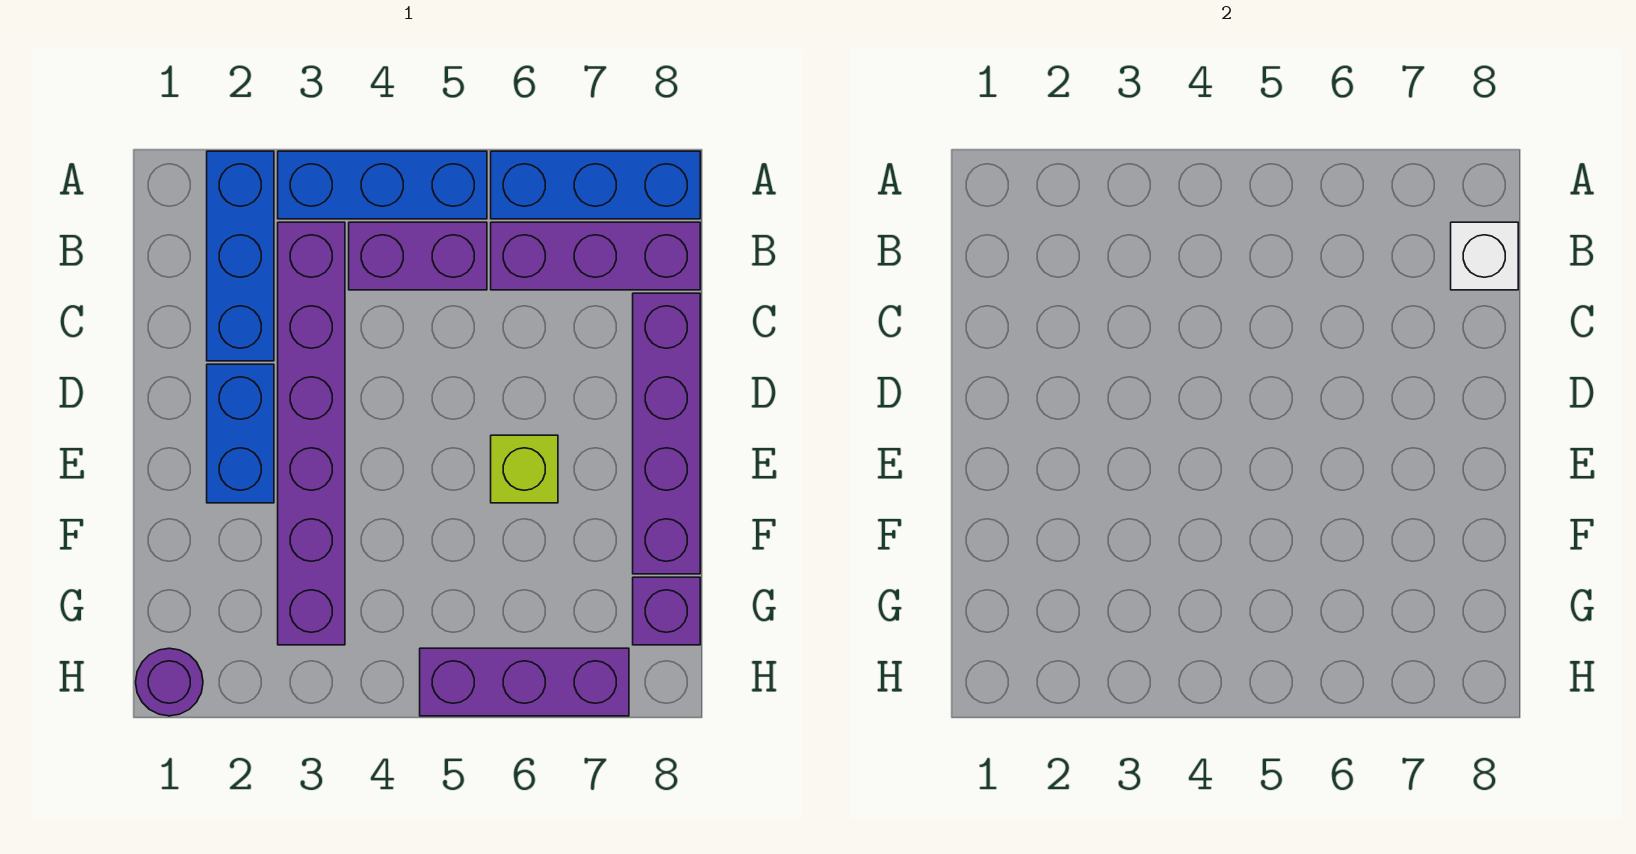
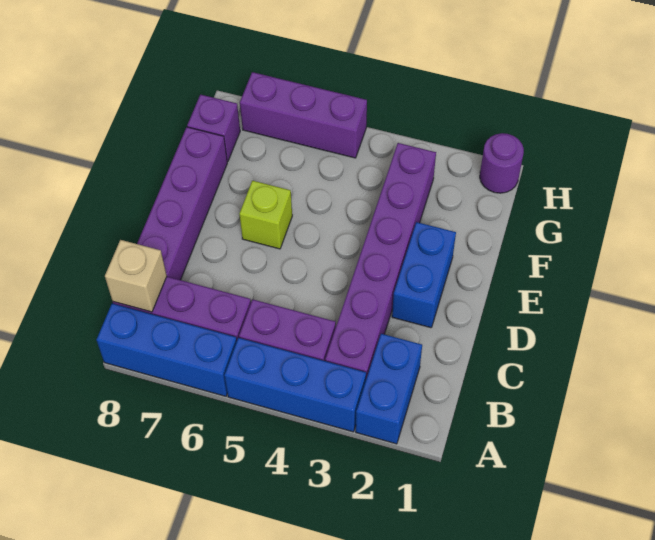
blue 1x3 brick [207,151,274,361] -> blue 1x2 brick [356,334,422,444]
white 1x1 brick [1451,222,1518,290] -> tan 1x1 brick [105,240,167,312]

